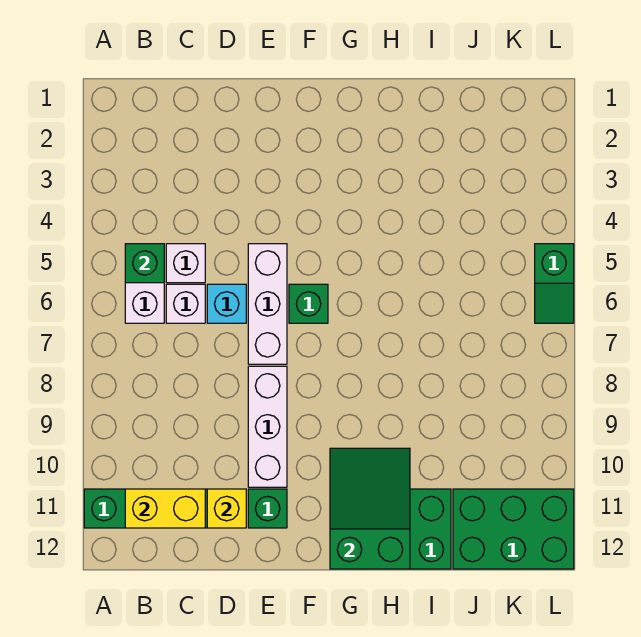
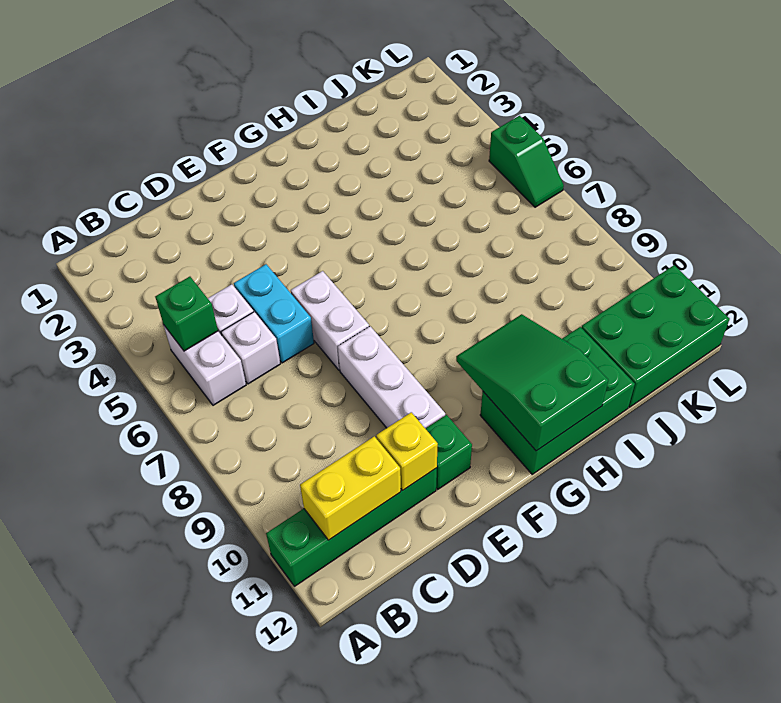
cyan 1x1 brick [207,284,246,323] -> cyan 1x2 brick [234,264,314,363]
white 1x3 brick [248,244,287,364] -> white 1x2 brick [291,271,369,370]
green 1x1 brick [289,284,328,323] -> none

